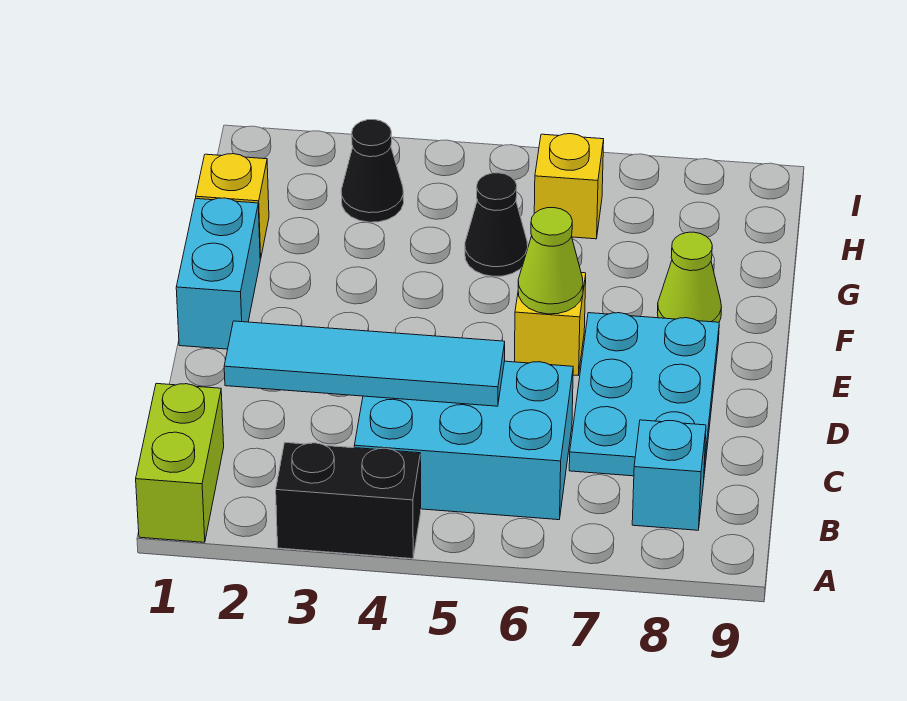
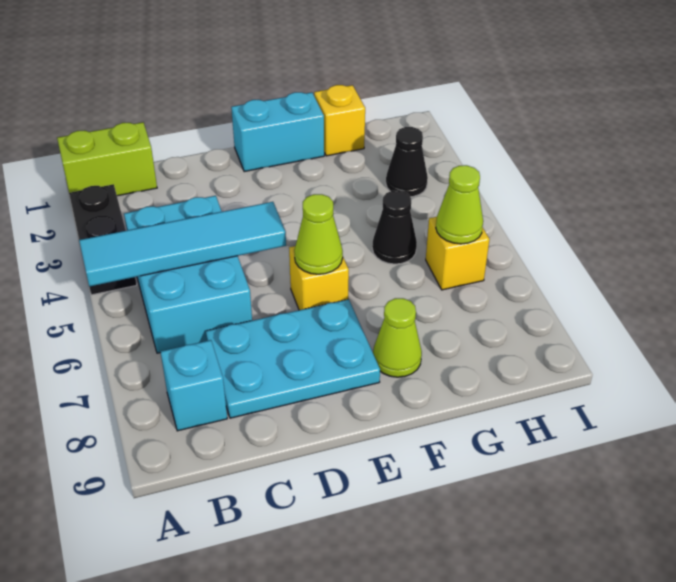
cyan 1x4 tile [224,321,505,406] -> cyan 1x4 tile turned to [79,202,286,287]
none -> lime 1x1 cone [436,165,483,244]

